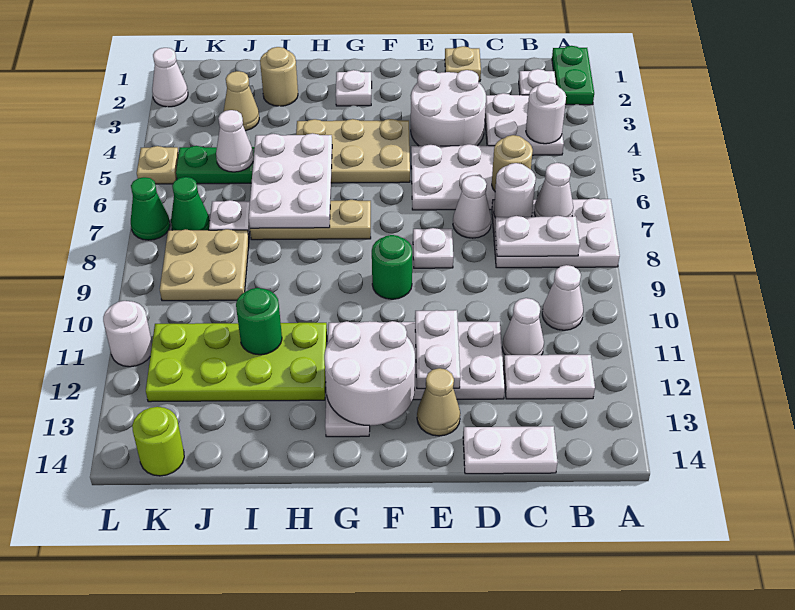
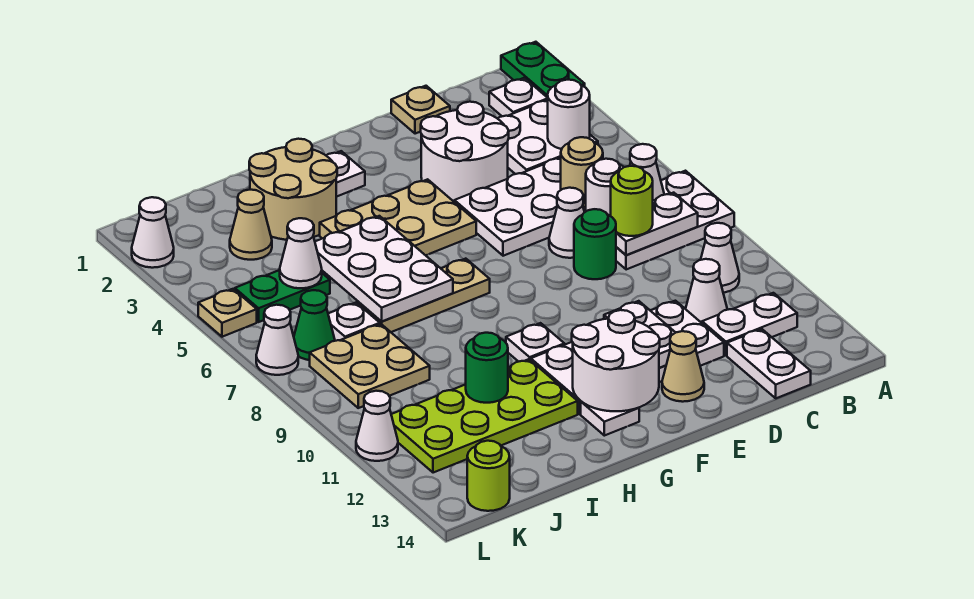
none -> lime 1x1 round brick [611,166,653,236]
white 1x2 plate [463,426,557,474] -> white 1x2 plate turned to [727,329,811,398]
white 1x1 plate [413,228,453,268] -> white 1x1 plate moved to [506,323,564,362]
green 1x1 round brick [372,235,412,299] -> green 1x1 round brick moved to [574,209,616,279]
tan 1x1 round brick [260,47,298,106] -> tan 2x2 round brick [249,139,337,240]
green 1x1 cone [131,177,170,240] -> white 1x1 cone [256,305,298,375]
white 1x1 round brick [103,301,152,367] -> white 1x1 cone [356,391,398,461]

